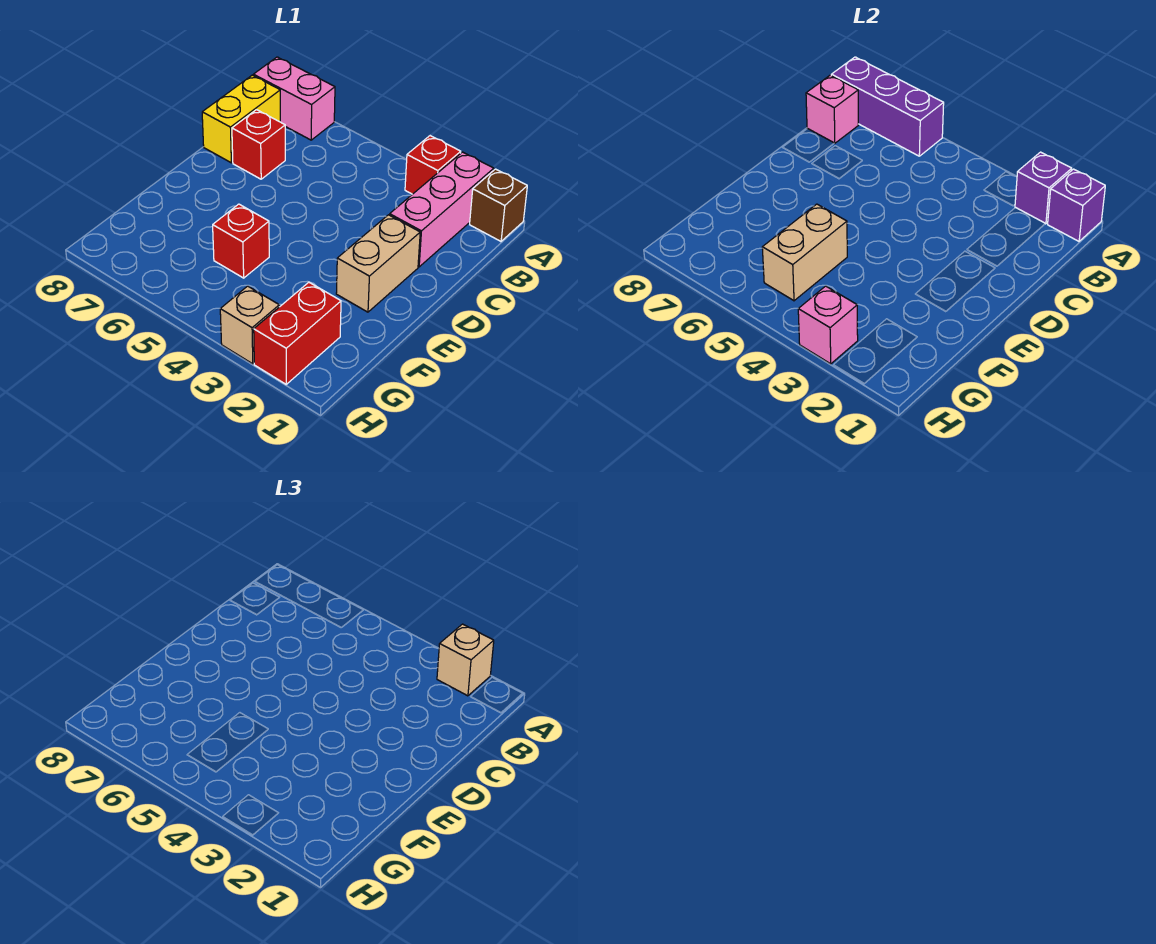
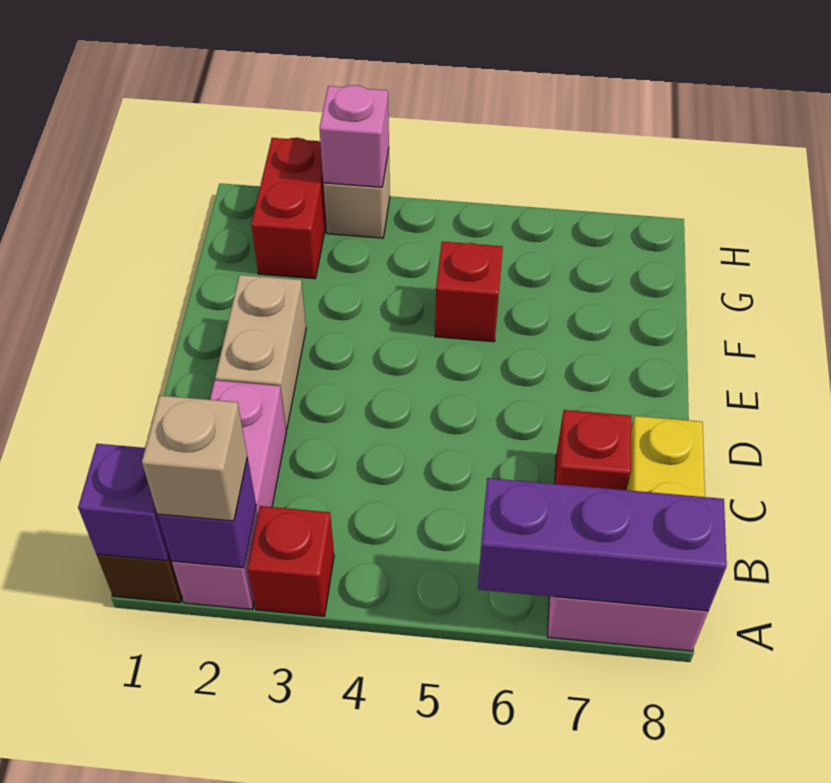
pink 1x1 brick [806,75,858,143] -> none
tan 1x2 brick [762,204,847,301] -> none

